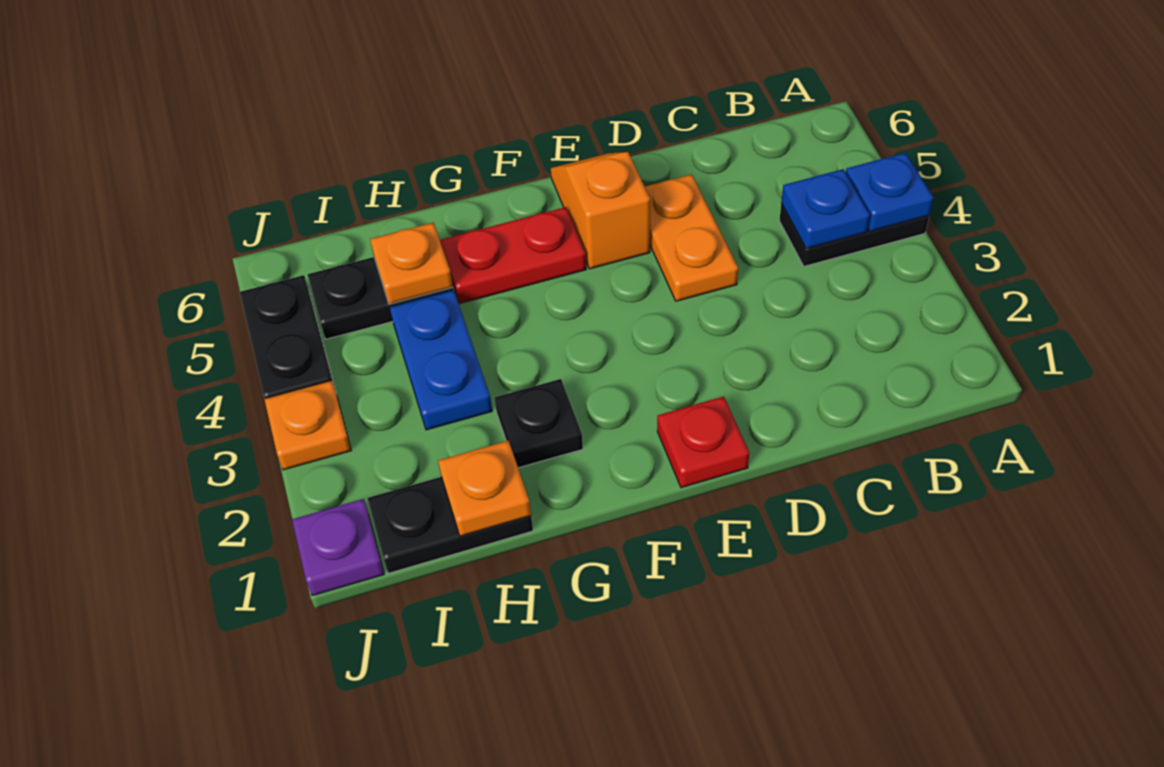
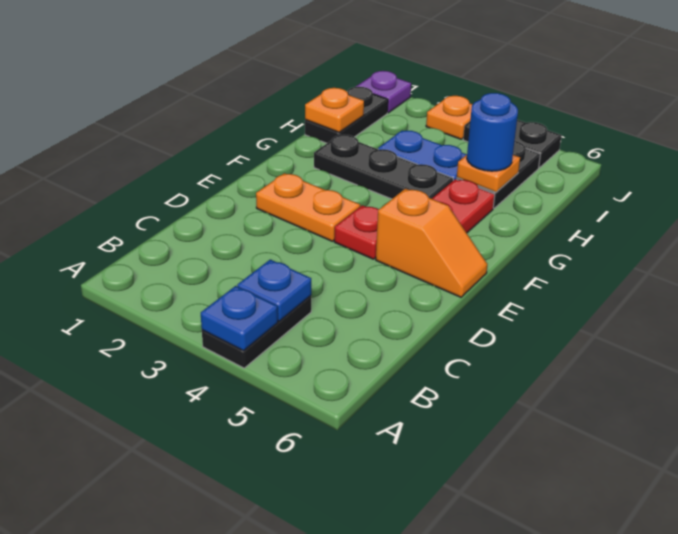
orange 1x2 plate [645,174,738,301] -> orange 1x2 plate moved to [256,173,360,241]
red 1x1 plate [657,397,749,488] -> red 1x1 plate moved to [334,205,379,259]
black 1x1 plate [494,379,583,468] -> black 1x3 plate [314,135,453,199]
none -> blue 1x1 round brick [467,93,518,171]

